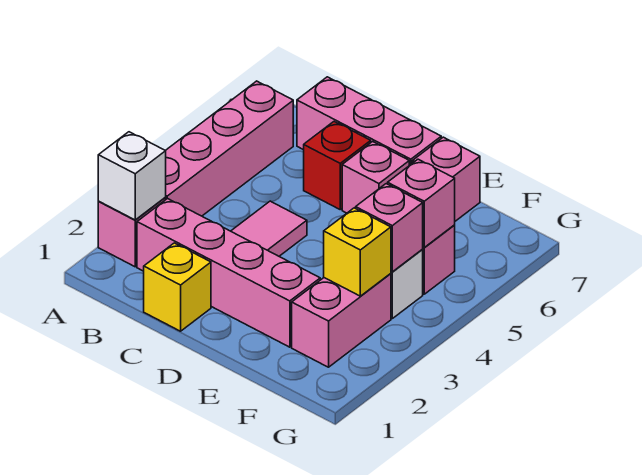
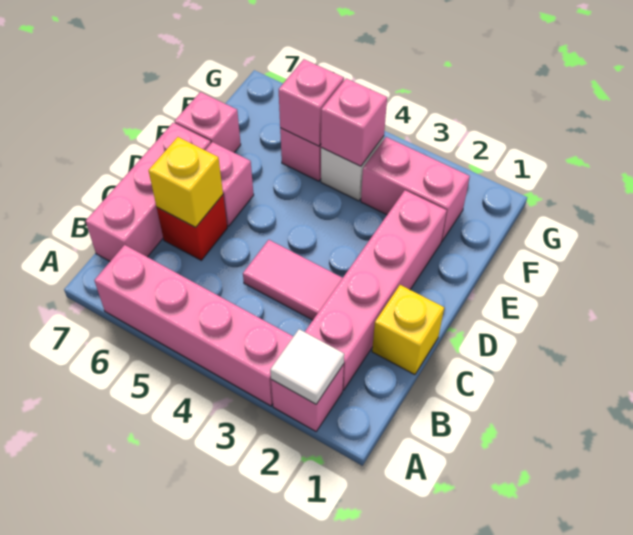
white 1x1 brick [98,132,166,220] -> white 1x1 tile [270,329,344,404]
yellow 1x1 brick [324,208,391,296] -> yellow 1x1 brick moved to [149,137,223,227]

